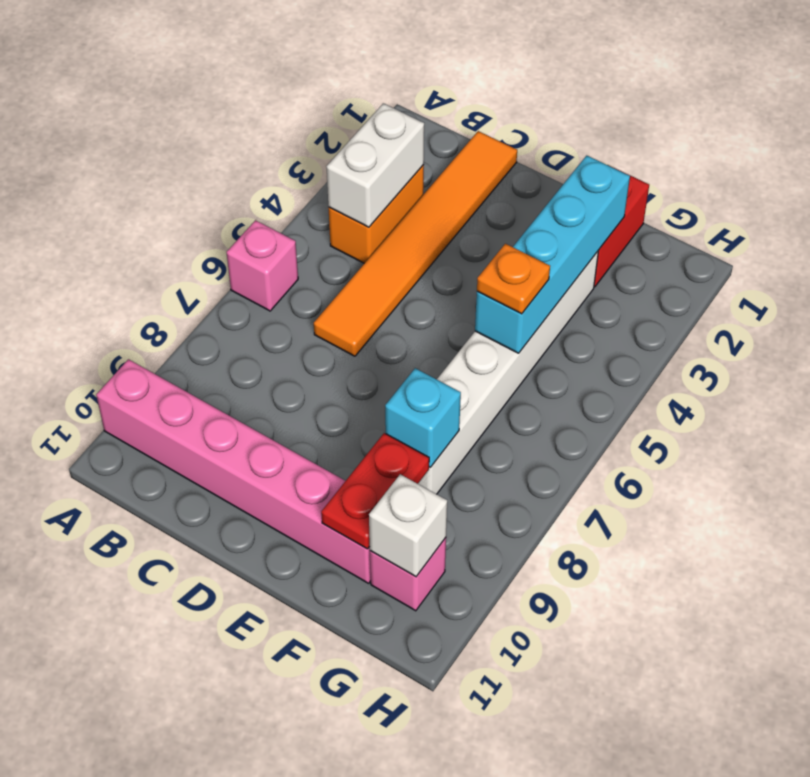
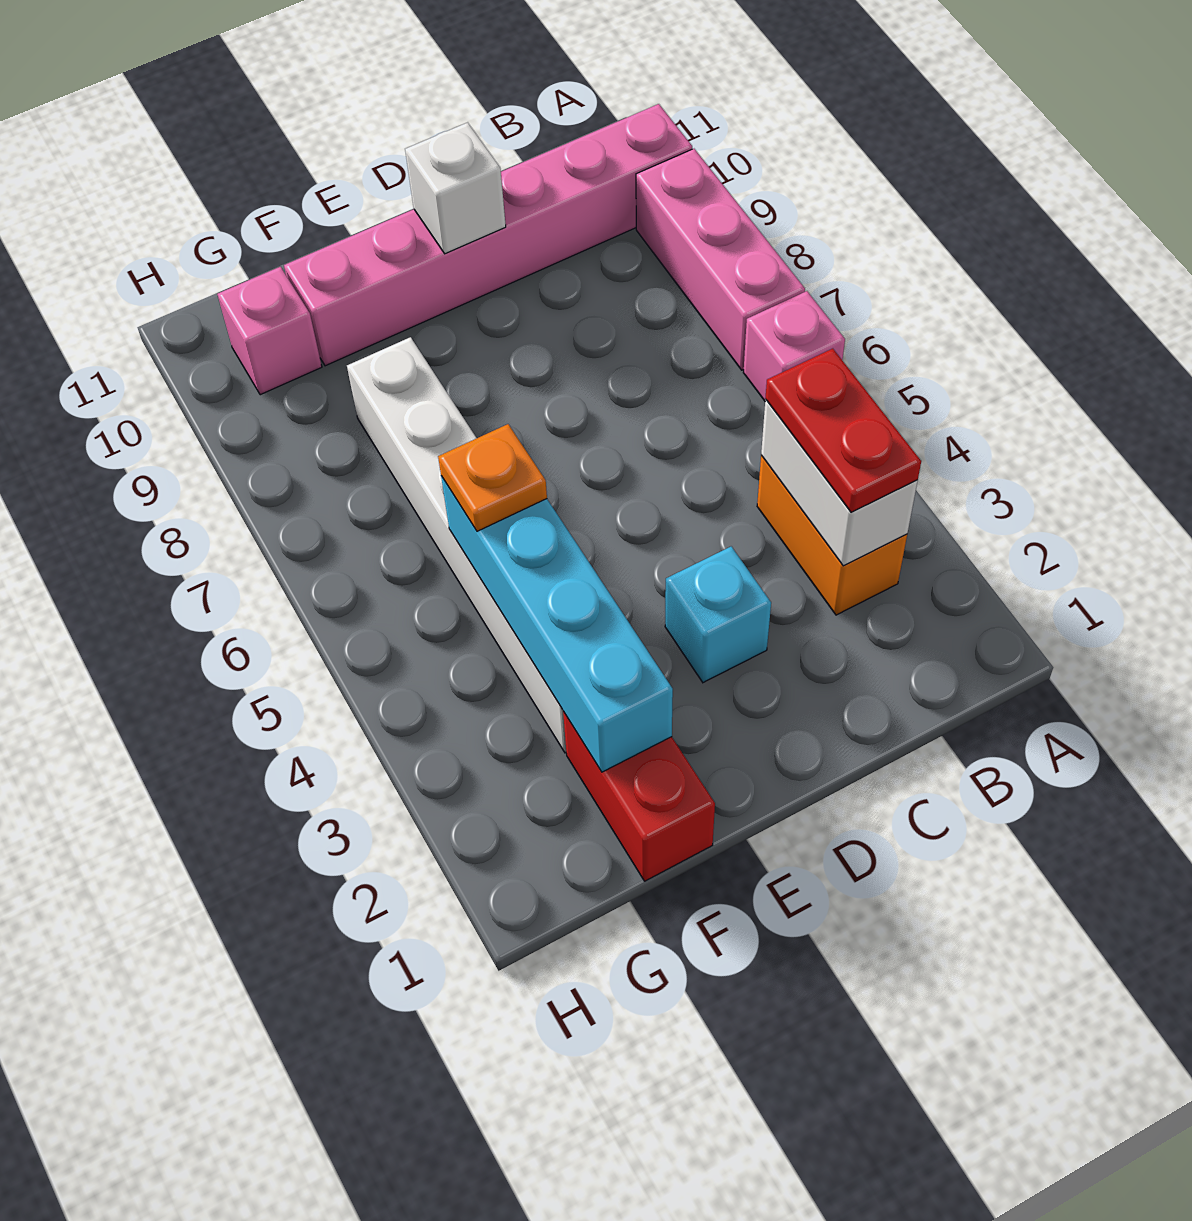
none -> pink 1x3 brick [636,149,805,370]
orange 1x6 tile [314,131,517,356] -> none
cyan 1x1 brick [385,368,461,467] -> cyan 1x1 brick moved to [665,547,771,683]
red 1x2 plate [321,433,429,549] -> red 1x2 plate moved to [765,349,921,512]
white 1x1 brick [369,474,447,577] -> white 1x1 brick moved to [405,122,506,254]

